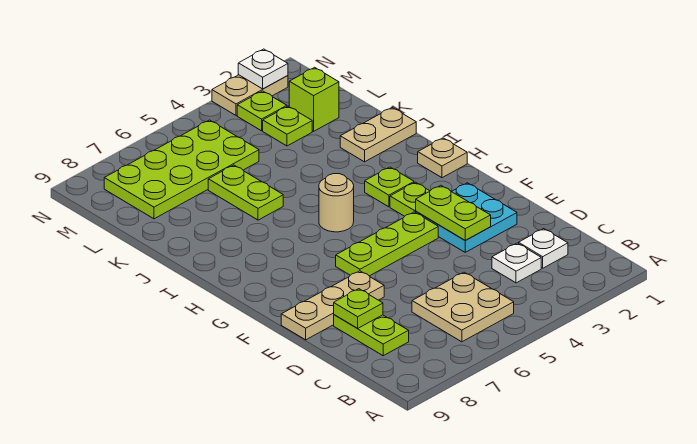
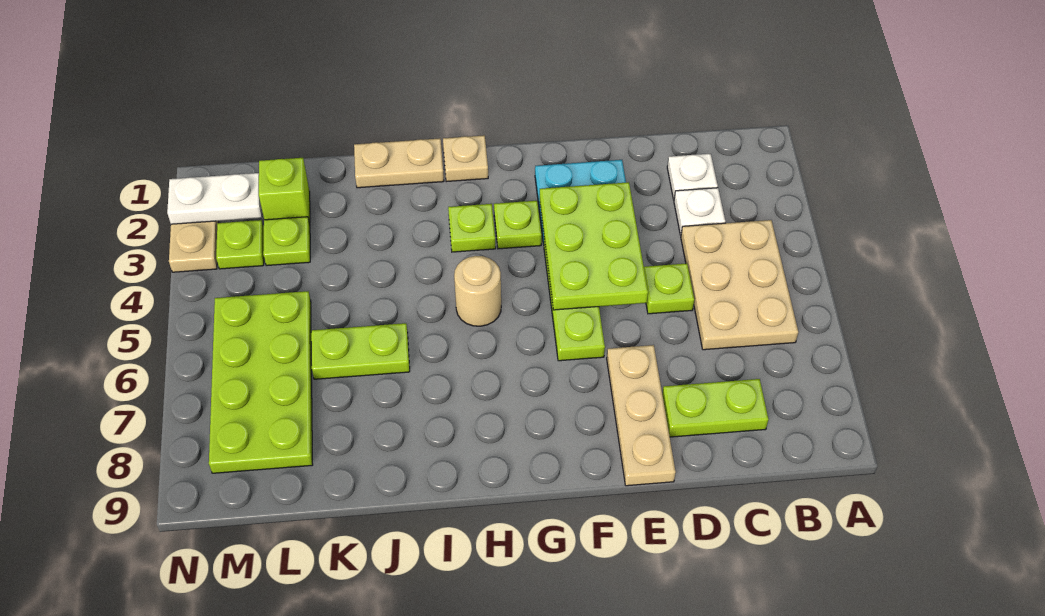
tan 2x2 plate [412,272,514,342] -> tan 2x3 plate [681,220,798,350]
lime 1x1 plate [334,289,383,328] -> lime 1x1 plate moved to [644,263,694,314]
lime 1x2 plate [416,185,491,240] -> lime 2x3 plate [540,182,648,310]
tan 1x2 plate [340,108,416,162] -> tan 1x2 plate turned to [354,138,444,188]
white 1x1 plate [238,49,288,89] -> white 1x2 plate [167,173,262,224]

